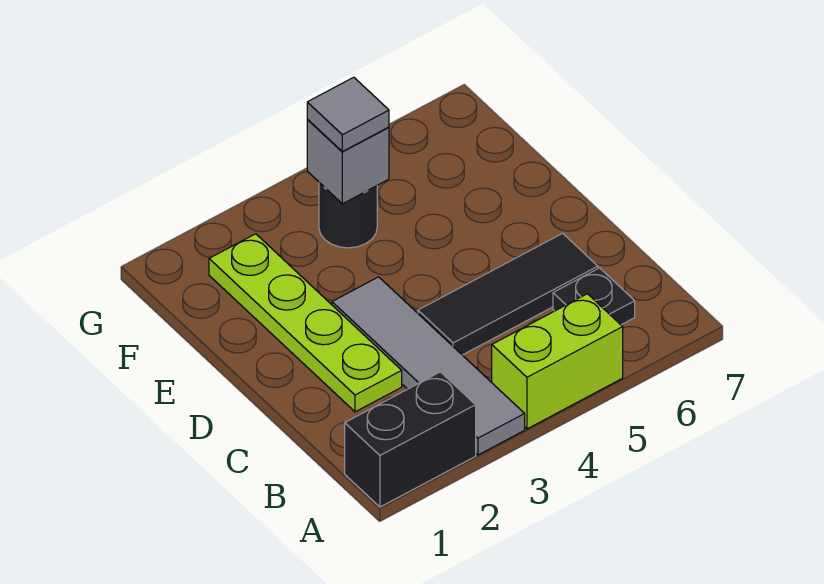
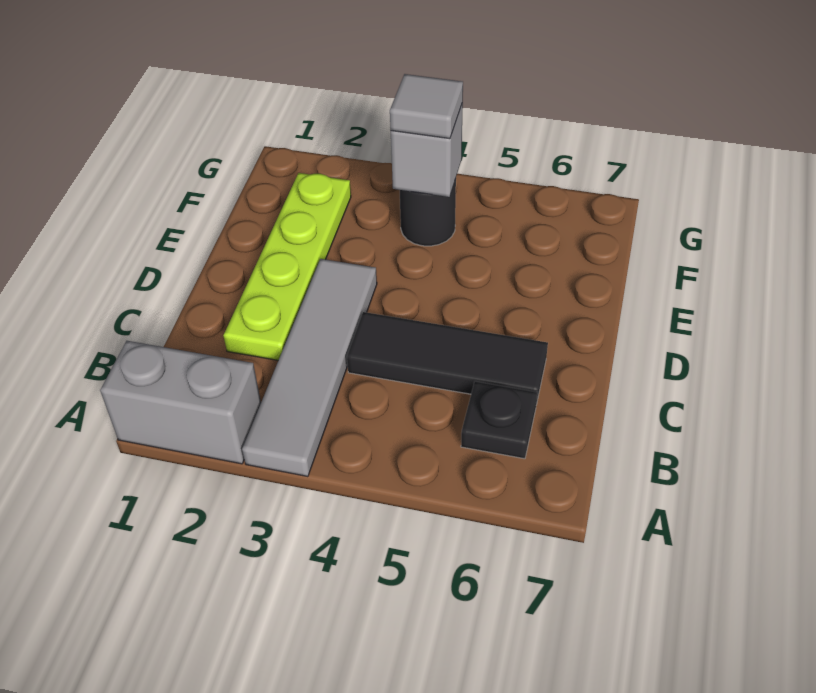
black 1x2 brick [345,372,476,507] -> grey 1x2 brick [100,341,261,464]
lime 1x2 brick [492,294,623,429] -> none

